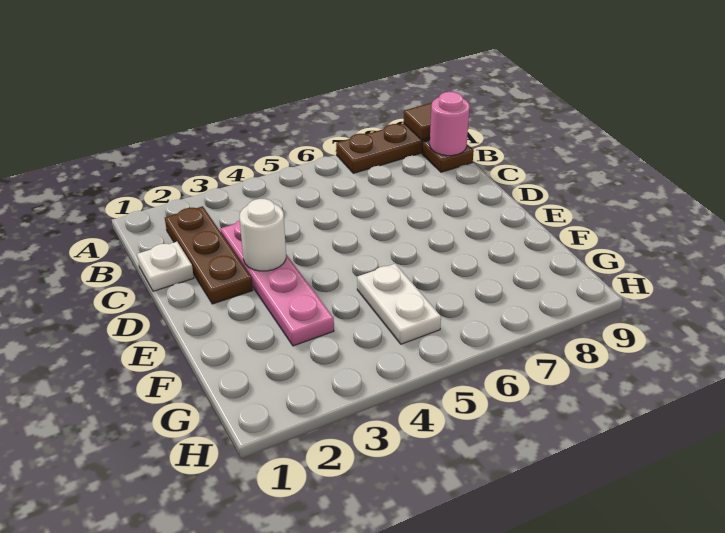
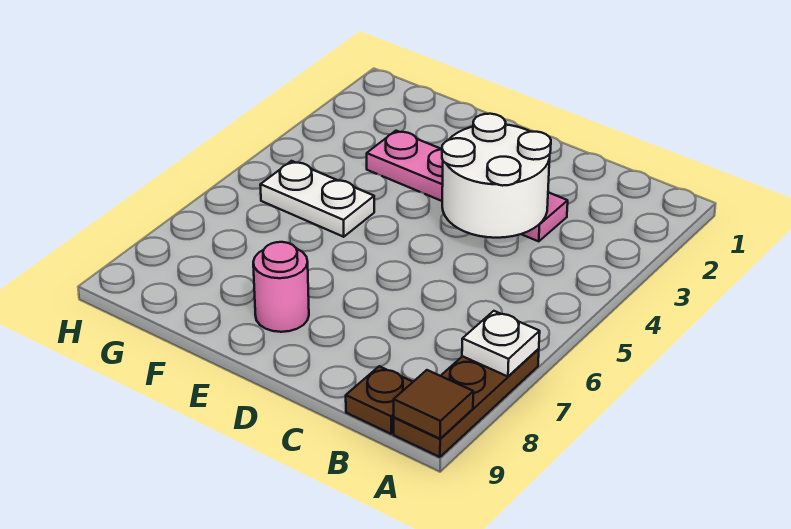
brown 1x3 plate [165,206,253,304] -> none
pink 1x1 round brick [430,92,470,156] -> pink 1x1 round brick moved to [253,242,309,332]
white 1x1 plate [137,242,194,291] -> white 1x1 plate moved to [462,311,540,376]
white 1x1 round brick [239,199,286,271] -> white 2x2 round brick [442,114,551,238]

